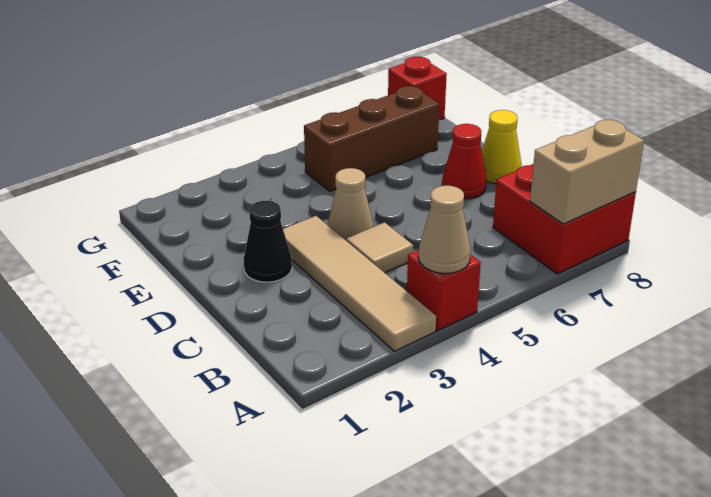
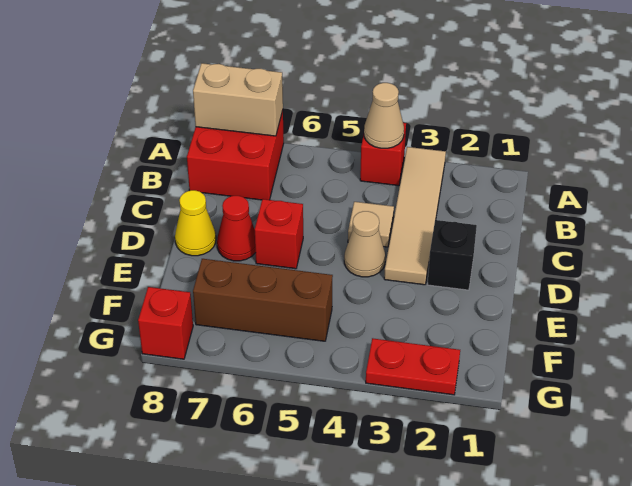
black 1x1 cone [243,201,292,282] -> black 1x1 brick [428,220,477,290]
none -> red 1x1 brick [255,199,303,269]
none -> red 1x2 plate [366,338,460,395]

